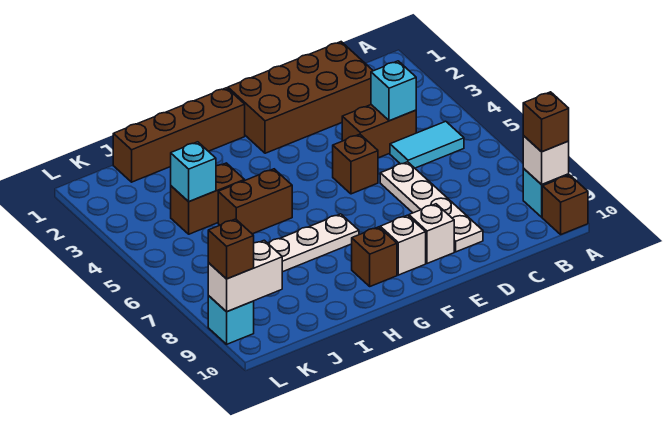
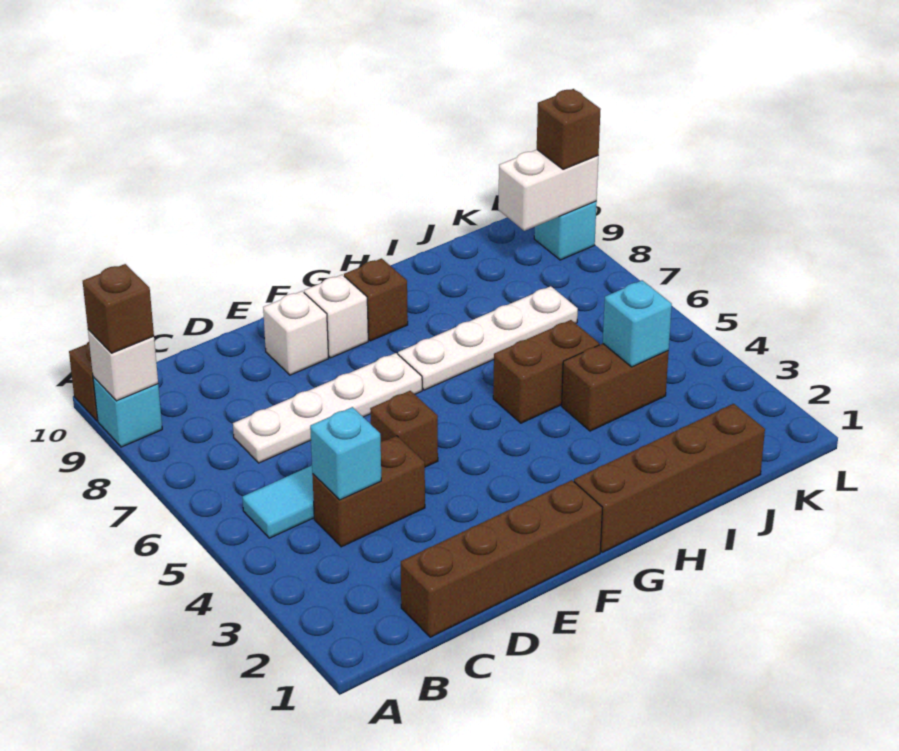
brown 2x4 brick [228,42,373,153] -> brown 1x4 brick [401,480,602,637]
white 1x4 plate [380,162,483,252] -> white 1x4 plate turned to [233,353,422,463]

